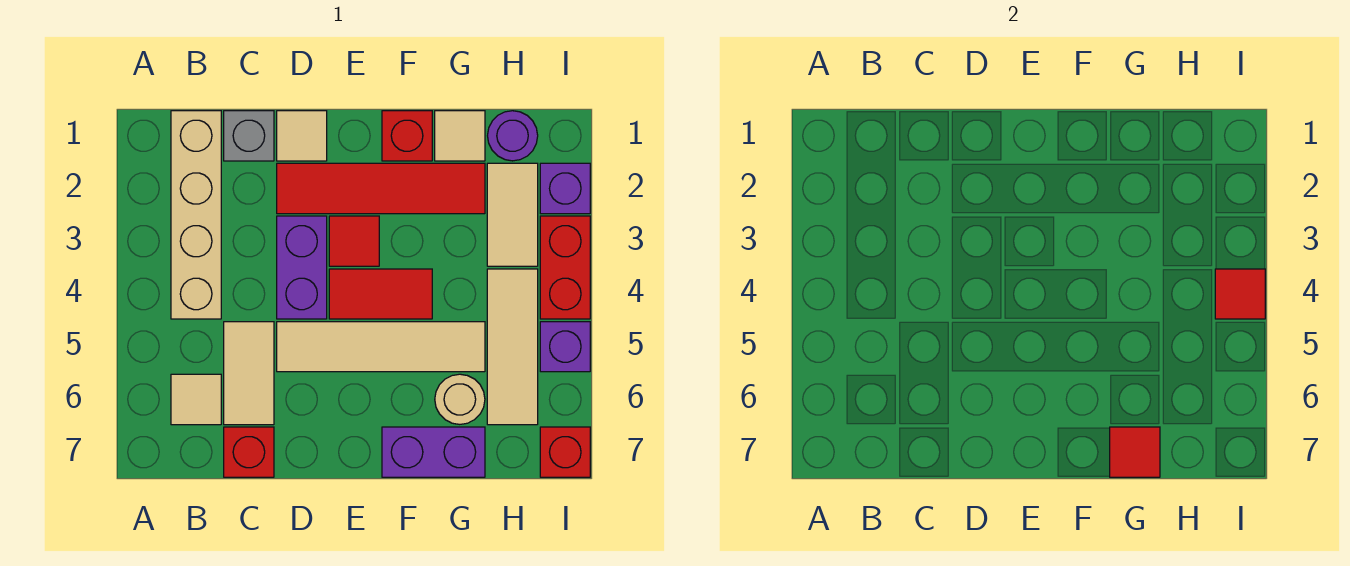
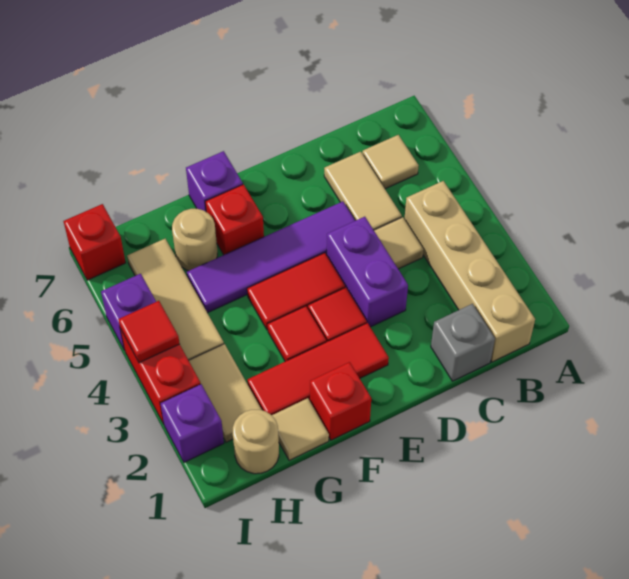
red 1x1 brick [224,427,274,477] -> red 1x1 brick moved to [205,184,264,255]
tan 1x1 tile [277,111,327,161] -> tan 1x1 tile moved to [374,217,423,269]
red 1x4 tile [277,163,485,214] -> red 1x3 tile [247,323,389,415]
tan 1x4 tile [277,322,485,372] -> purple 1x4 tile [187,201,355,313]
purple 1x2 brick [382,427,485,477] -> purple 1x1 brick [186,151,243,211]
red 1x1 tile [1110,427,1160,477] -> red 1x1 tile moved to [268,306,326,361]
purple 1x1 round brick [488,111,538,161] -> tan 1x1 round brick [233,410,279,474]

